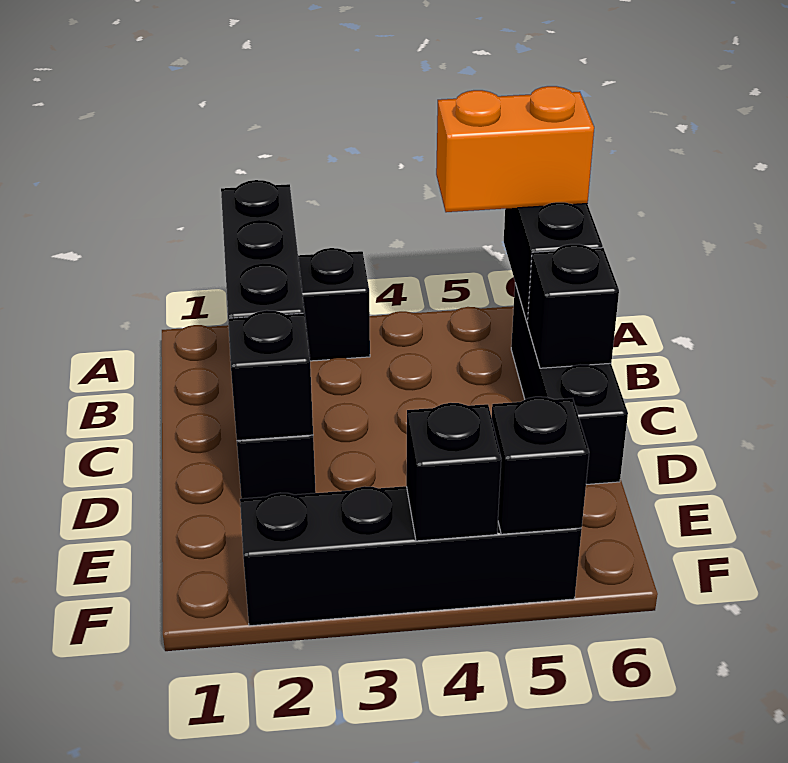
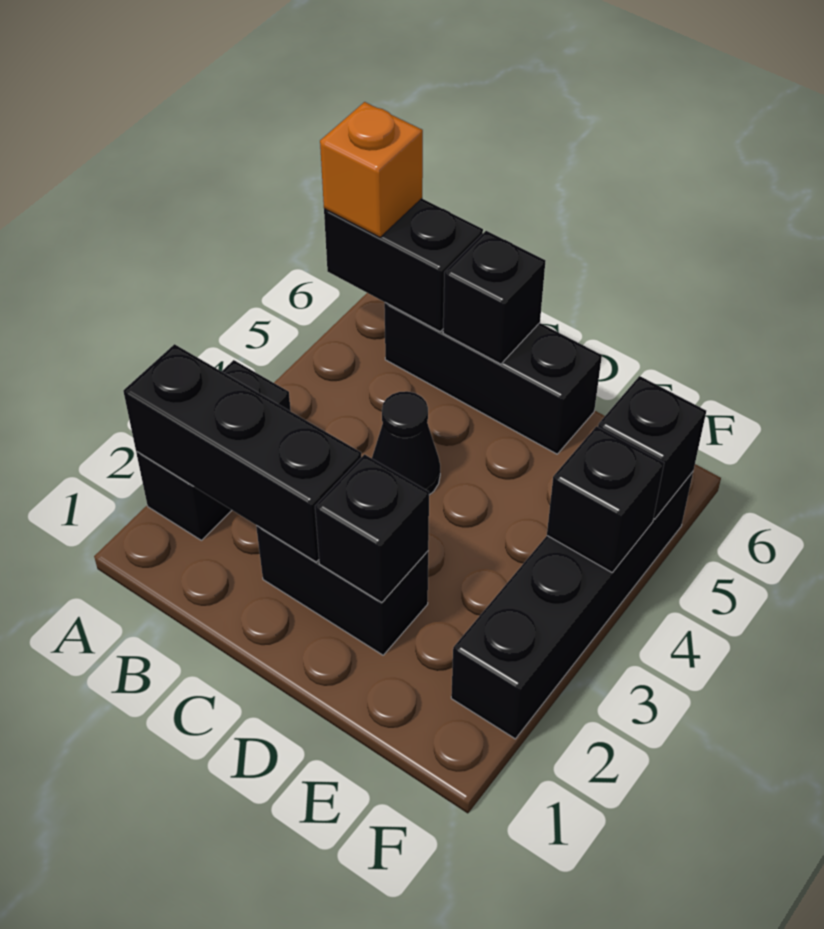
orange 1x2 brick [436,86,594,212] -> orange 1x1 brick [320,102,423,237]
none -> black 1x1 cone [372,391,440,495]

